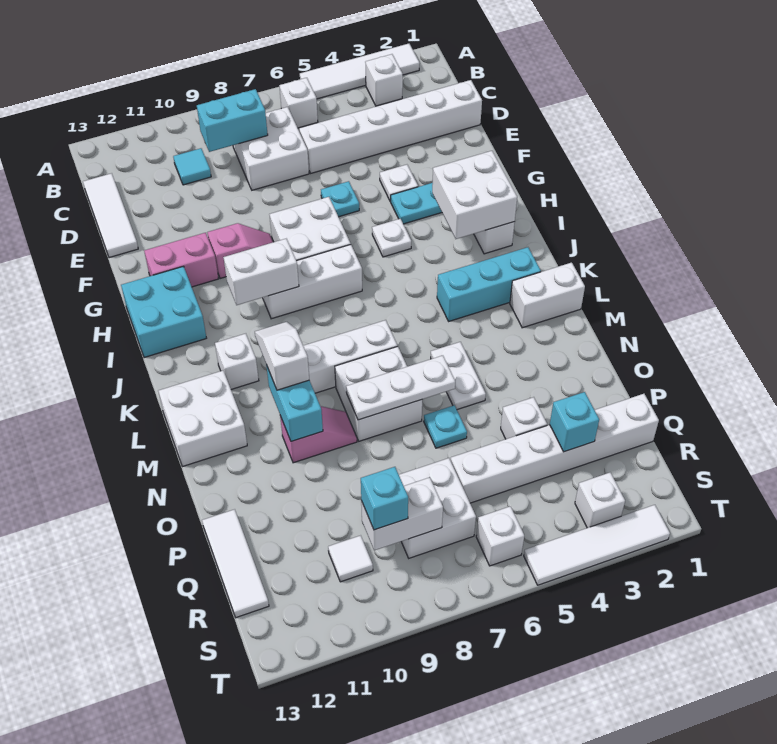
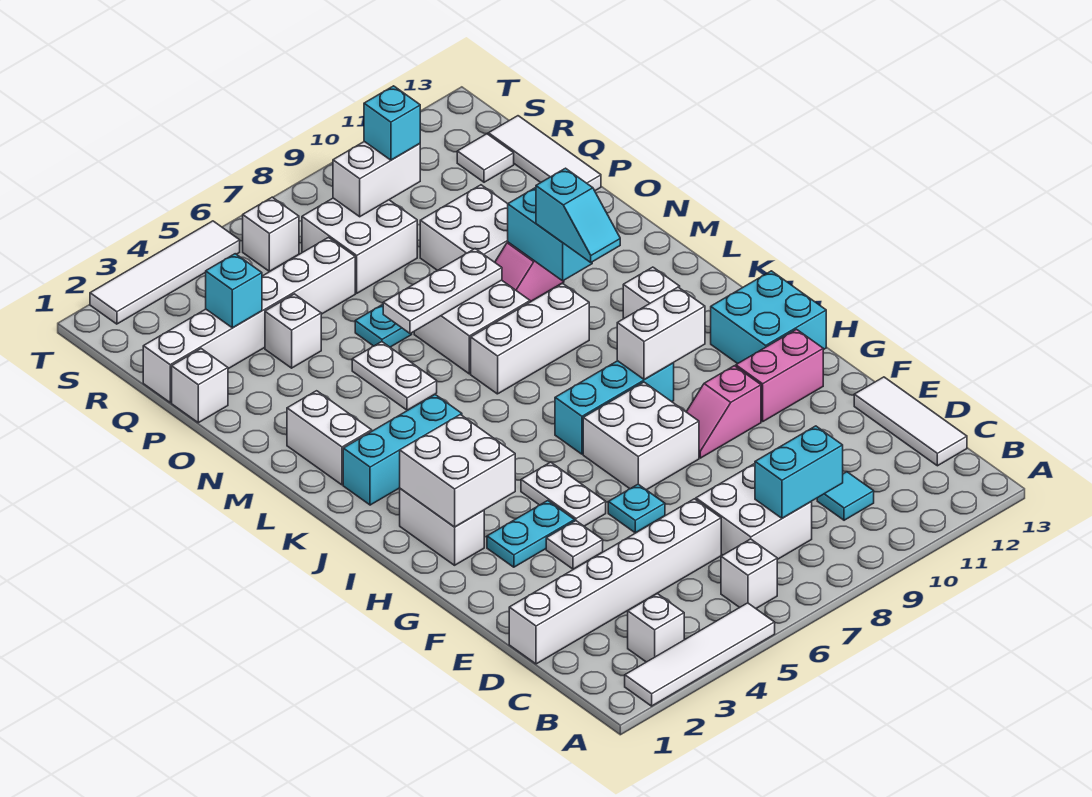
white 1x1 plate [372,219,411,257] -> white 1x2 plate [521,462,606,526]
white 1x3 brick [263,245,362,319] -> cyan 1x3 brick [555,361,674,454]
white 1x2 brick [510,263,585,328] -> white 1x2 brick turned to [287,391,372,485]
white 1x2 slope [255,322,309,390] -> cyan 1x2 slope [536,168,620,262]
white 2x2 brick [158,371,247,467] -> white 2x2 brick moved to [420,185,508,270]
white 1x1 tile [328,535,373,582] -> white 1x1 tile moved to [457,134,514,182]
white 1x1 brick [575,473,625,528] -> white 1x1 brick moved to [172,349,228,423]

